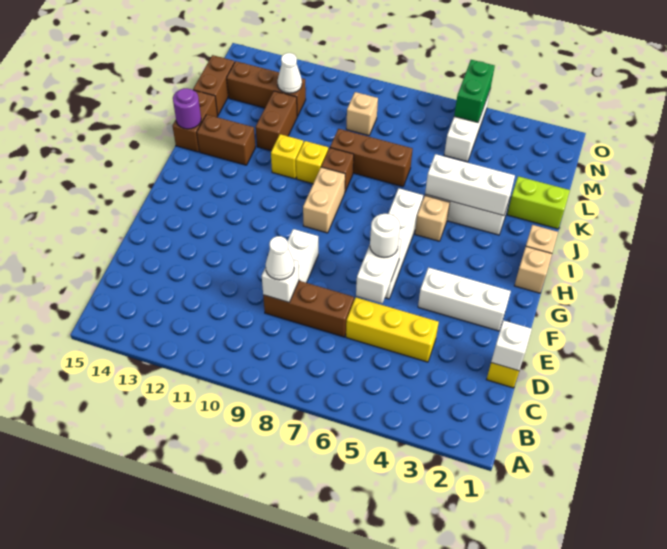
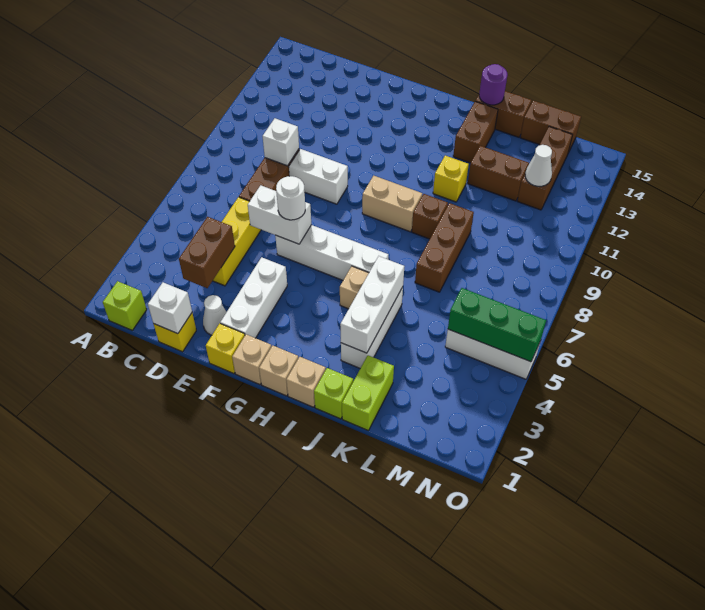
none -> lime 1x1 brick [103,281,147,330]
none -> brown 1x2 brick [179,217,235,288]
white 1x1 cone [266,236,294,280] -> white 1x1 cone moved to [203,295,226,335]
none -> lime 1x1 brick [314,368,353,419]
yellow 1x1 brick [296,141,329,184] -> yellow 1x1 brick moved to [206,324,245,374]
tan 1x1 brick [346,92,378,136] -> tan 1x1 brick moved to [232,334,272,385]
green 1x2 brick [454,60,495,122] -> green 1x3 brick [448,288,546,362]

